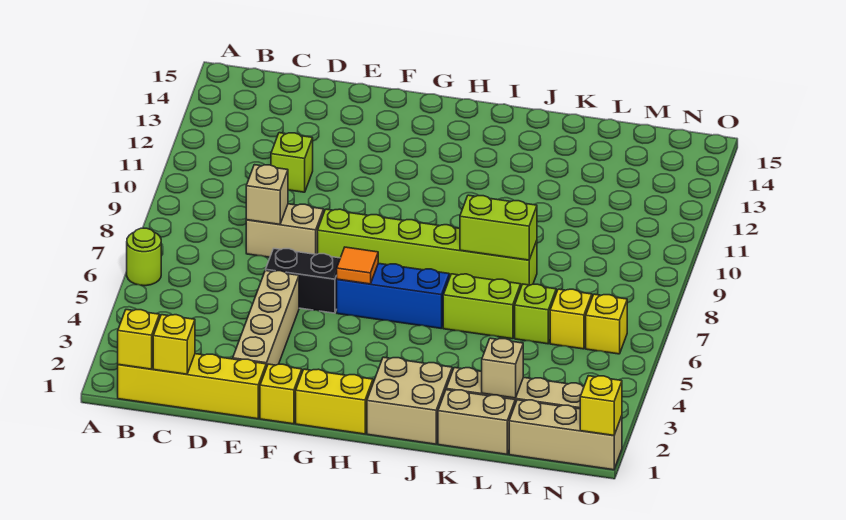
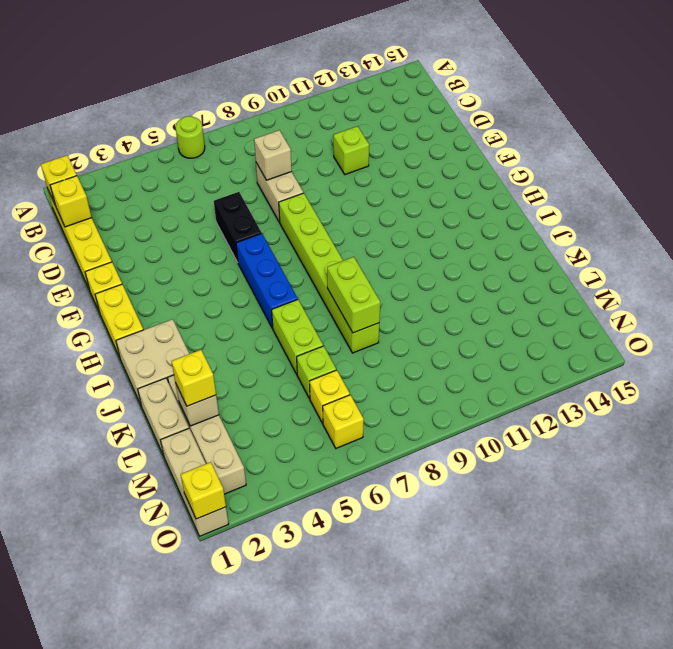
tan 1x4 brick [233,270,299,368] -> none
orange 1x1 tile [337,247,378,284] -> none
none -> yellow 1x1 brick [171,350,216,406]

